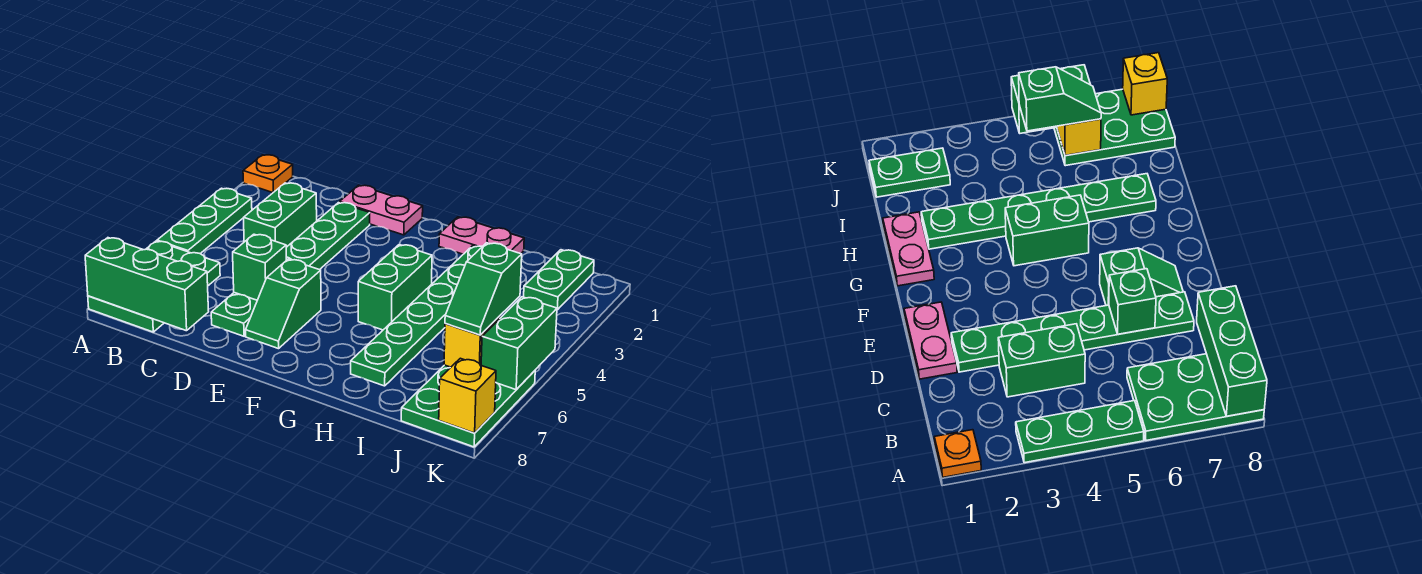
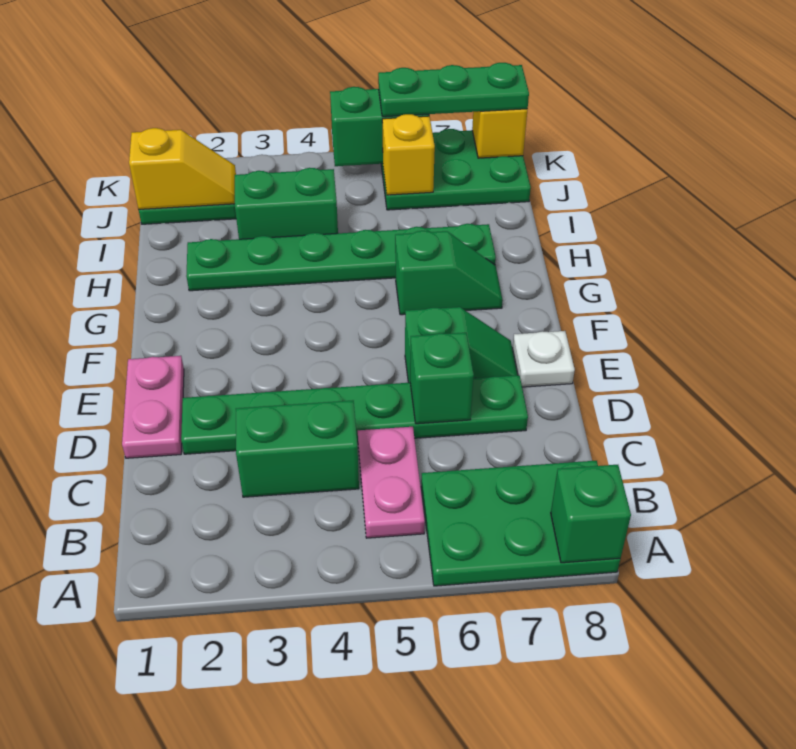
orange 1x1 plate [243,155,293,192] -> none
green 1x3 plate [157,188,252,253] -> green 1x3 plate moved to [378,63,529,117]
green 1x3 brick [85,238,209,331] -> green 1x1 brick [551,465,631,563]
none -> white 1x1 plate [513,331,575,387]
pink 1x2 plate [439,217,524,254] -> pink 1x2 plate moved to [358,427,425,538]
green 1x2 brick [358,245,432,330] -> green 1x2 brick moved to [235,168,338,239]
none -> yellow 1x2 slope [129,128,236,209]
green 1x2 slope [445,243,522,335] -> green 1x2 slope moved to [395,231,503,315]

